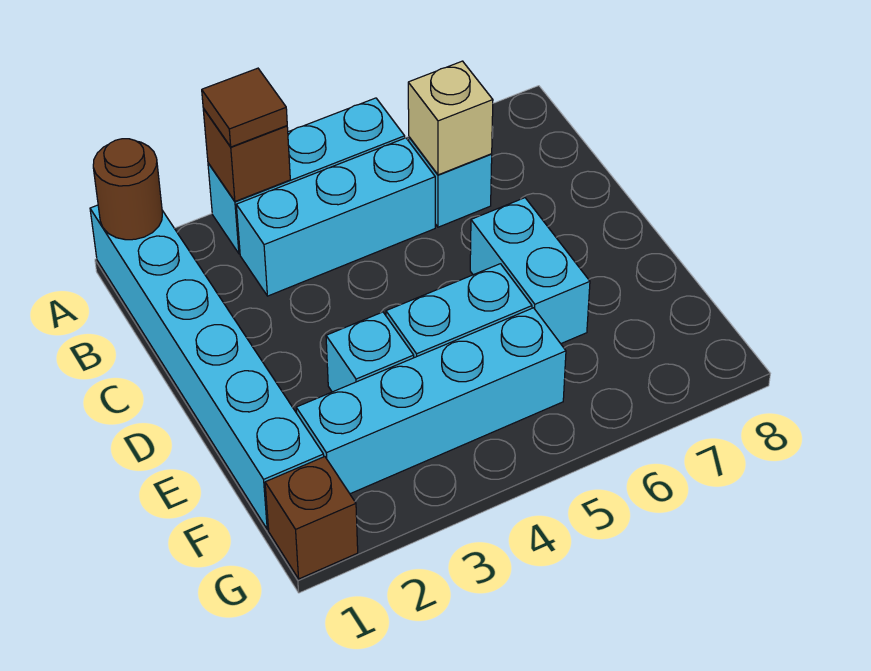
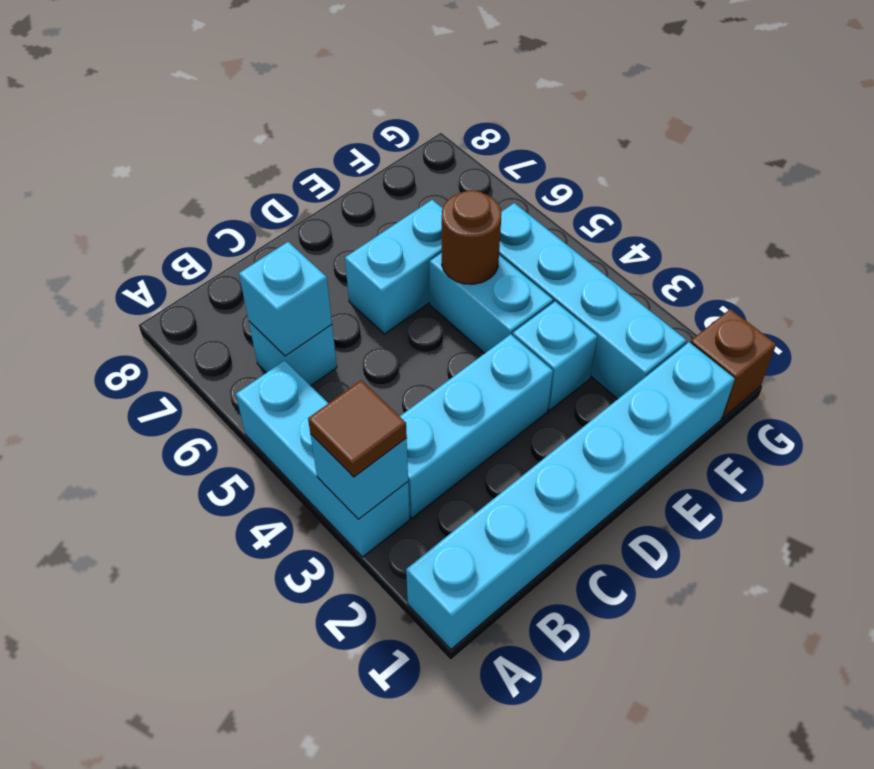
brown 1x1 round brick [93,139,162,240] -> brown 1x1 round brick moved to [442,190,502,284]
brown 1x1 brick [203,108,290,201] -> cyan 1x1 brick [310,434,408,519]
cyan 1x3 brick [236,138,435,296] -> cyan 1x3 brick turned to [400,334,553,518]
tan 1x1 brick [408,61,493,175] -> cyan 1x1 brick [239,242,332,356]

